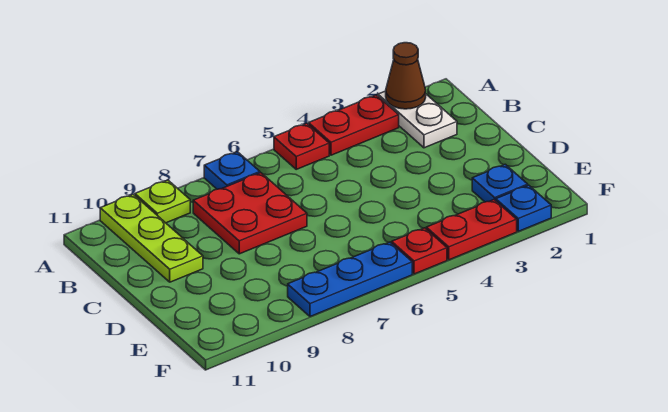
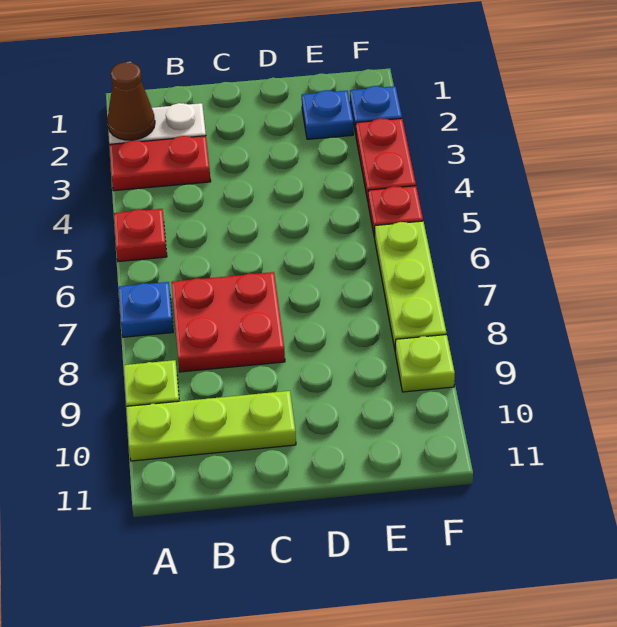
red 1x2 plate [309,95,399,155] -> red 1x2 plate turned to [109,136,211,191]
blue 1x3 plate [288,242,412,317] -> lime 1x3 plate [375,221,446,349]
none -> lime 1x1 plate [395,334,455,392]

